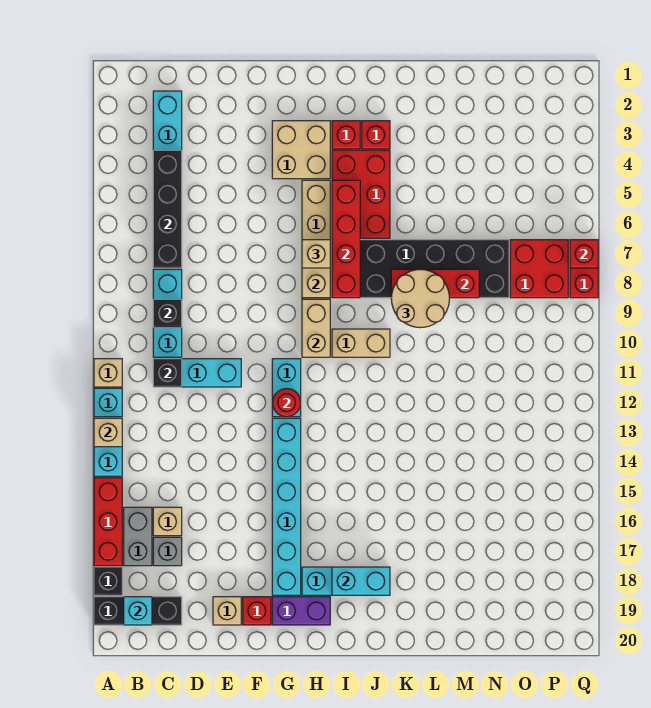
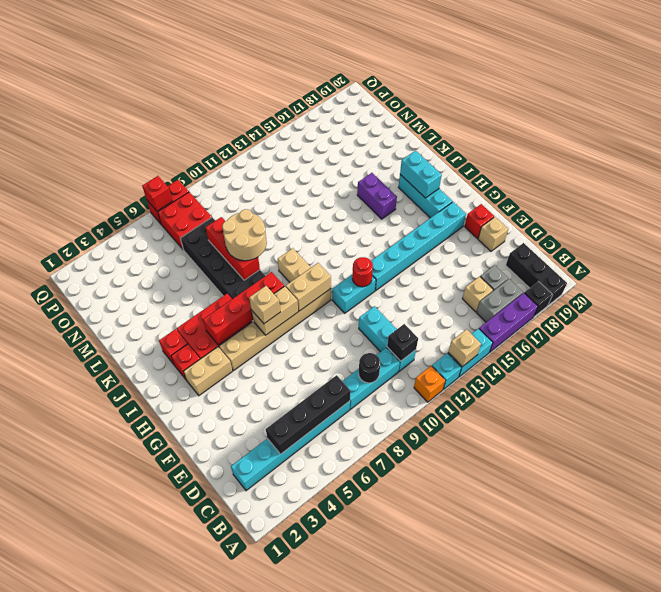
tan 1x1 brick [94,359,122,387] -> orange 1x1 brick [414,366,445,402]
red 1x3 brick [94,478,122,566] -> purple 1x3 brick [479,293,538,352]
cyan 1x1 brick [124,597,152,625] -> none
black 1x1 brick [153,299,182,328] -> black 1x1 round brick [358,353,381,383]
tan 2x2 brick [272,121,330,179] -> tan 1x2 brick [184,347,232,395]
purple 1x2 brick [272,597,330,625] -> purple 1x2 brick moved to [357,173,397,219]

